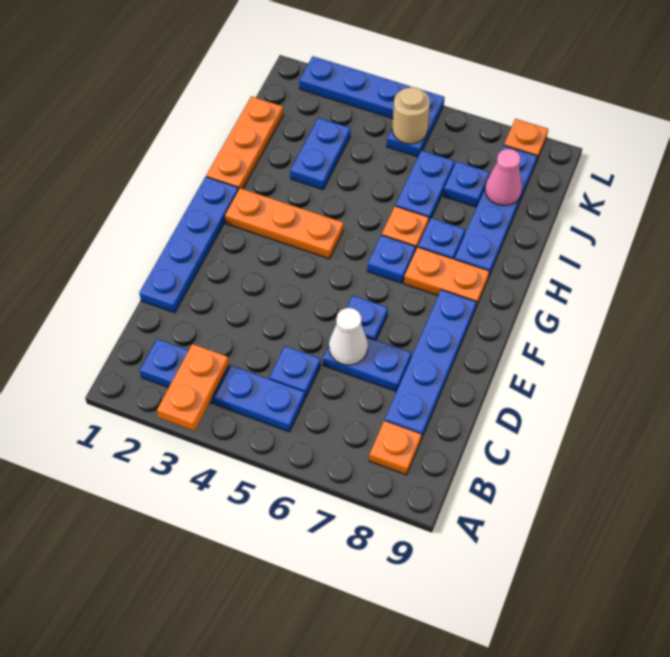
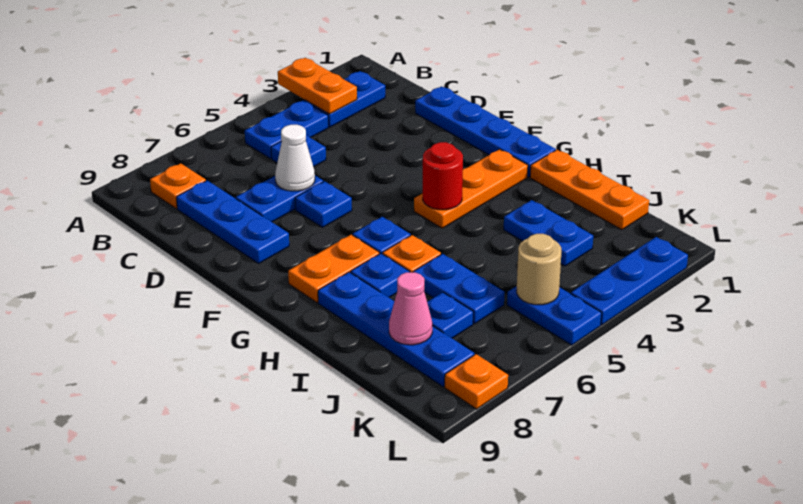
blue 1x4 plate [385,290,476,439] -> blue 1x3 plate [176,181,289,263]
none -> red 1x1 round brick [423,142,463,210]

